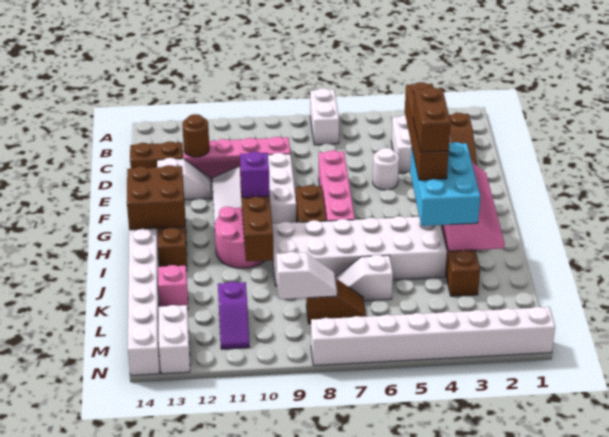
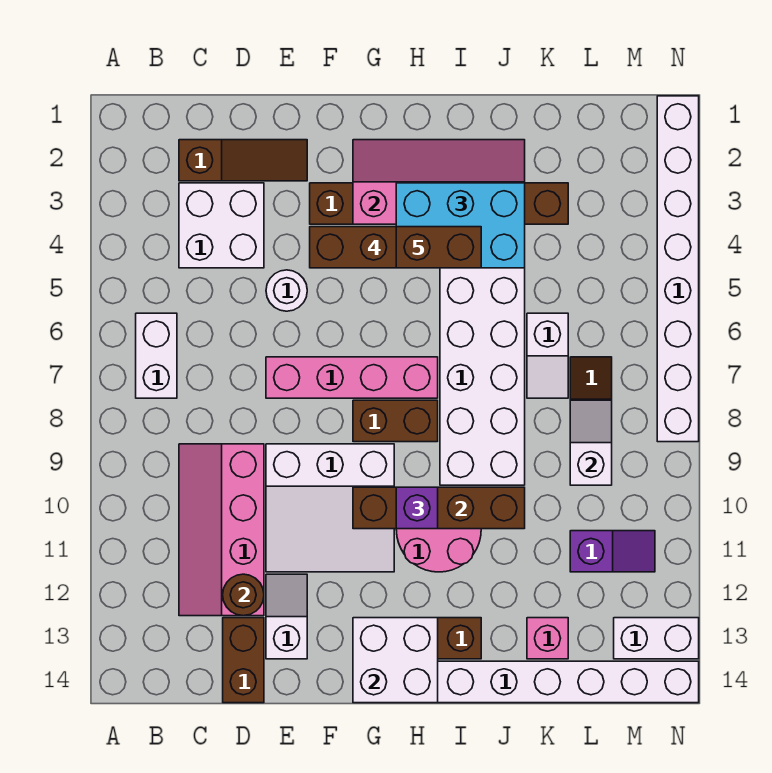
white 1x2 brick [310,88,339,145] -> white 1x2 brick turned to [136,313,177,398]
brown 2x2 brick [127,165,185,230] -> white 2x2 brick [353,618,438,703]

